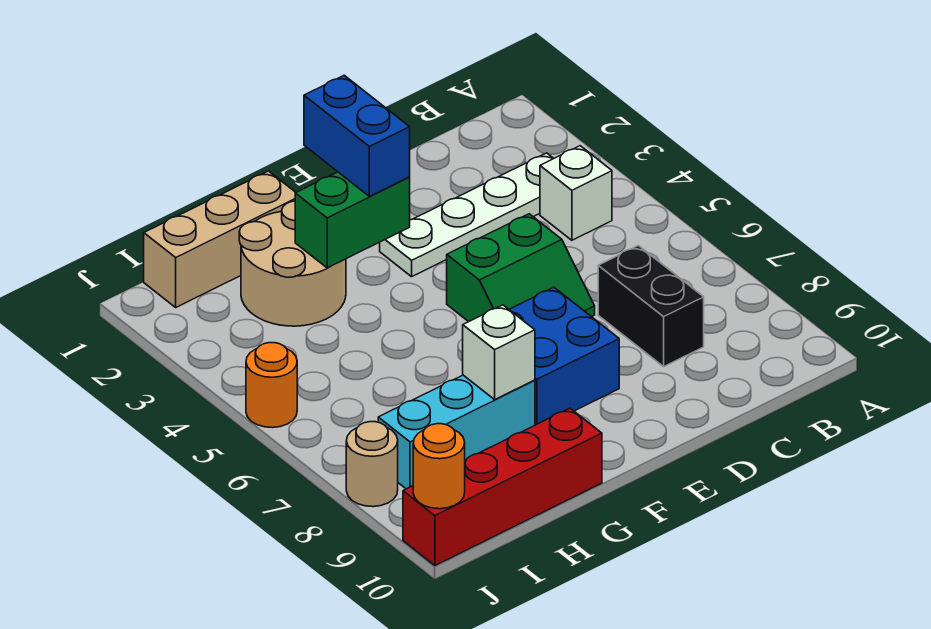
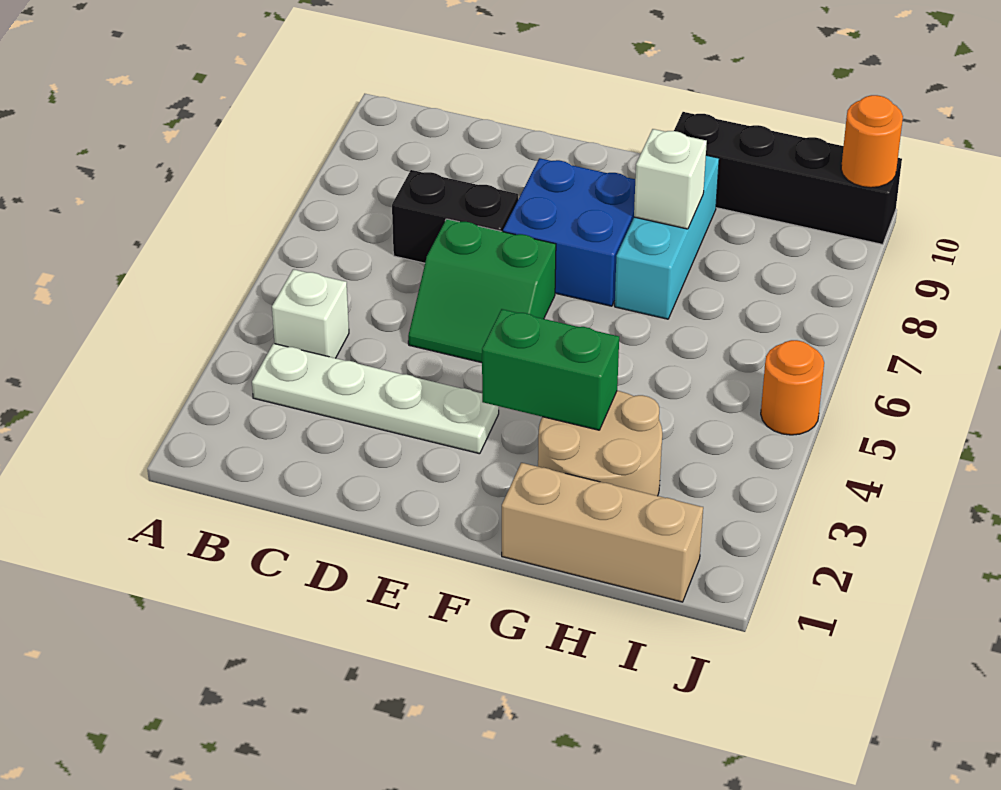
black 1x2 brick [598,246,704,366] -> black 1x2 brick turned to [392,170,518,263]
green 2x2 slope [447,214,595,322] -> green 2x2 slope turned to [408,219,556,363]
blue 1x2 brick [304,75,410,196] -> none
cyan 1x3 brick [378,375,535,489] -> cyan 1x3 brick turned to [615,155,719,319]
red 1x4 brick [403,408,602,565] -> black 1x4 brick [674,112,902,244]
tan 1x1 round brick [346,422,398,507] -> none

